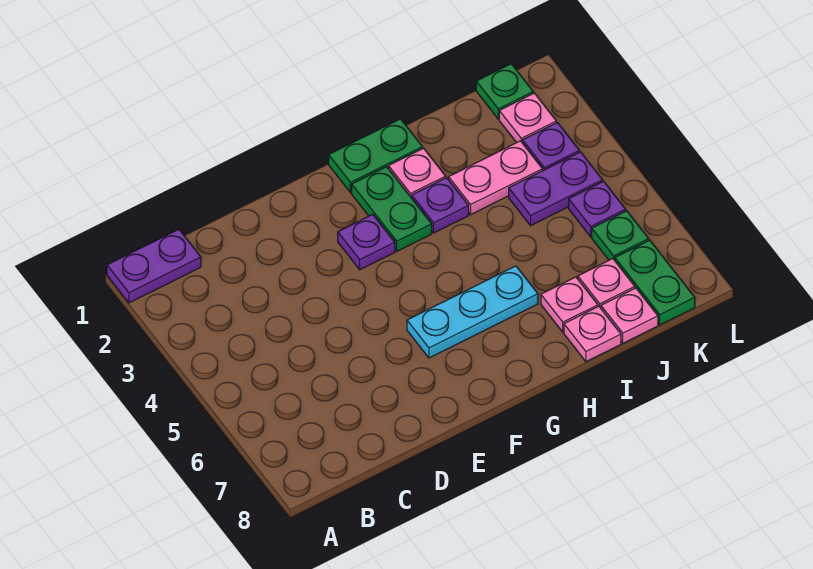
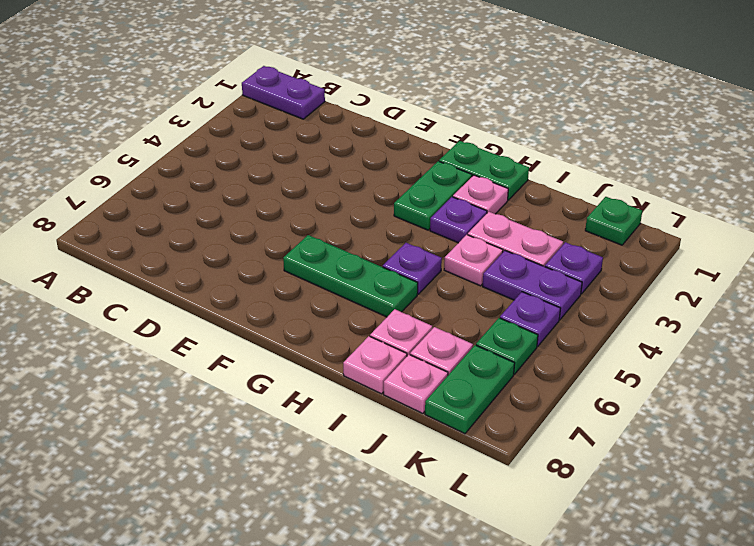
purple 1x1 plate [338,214,395,270] -> purple 1x1 plate moved to [383,243,442,294]
cyan 1x3 plate [407,266,538,358] -> green 1x3 plate [283,235,418,317]
pink 1x1 plate [499,93,556,143] -> pink 1x1 plate moved to [444,235,503,286]

